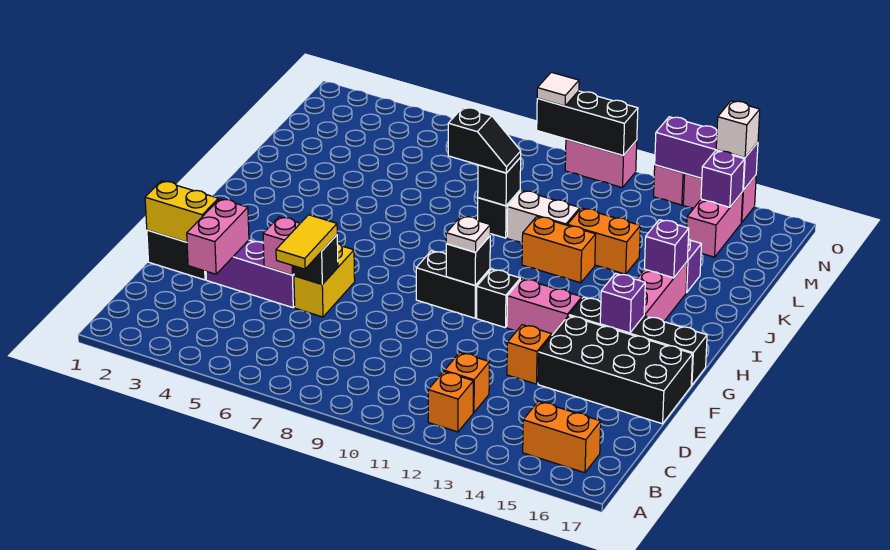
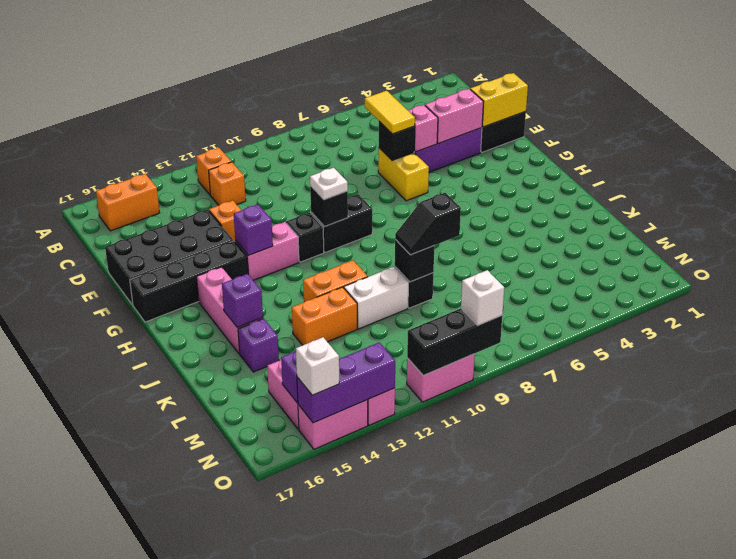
pink 1x2 brick [187,199,249,274] -> pink 1x2 brick turned to [425,89,483,143]
purple 1x1 brick [600,273,645,333] -> purple 1x1 brick moved to [234,205,273,255]
white 1x1 tile [537,72,579,106] -> white 1x1 brick [461,270,504,325]

